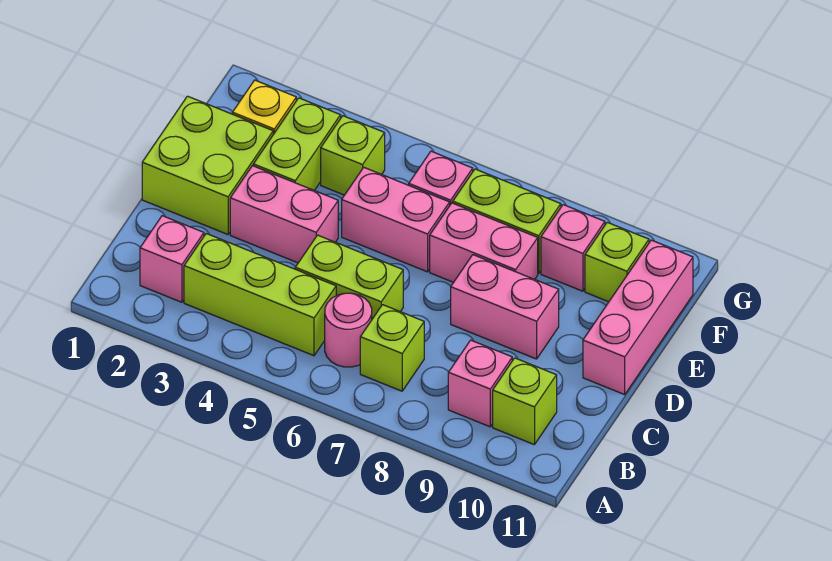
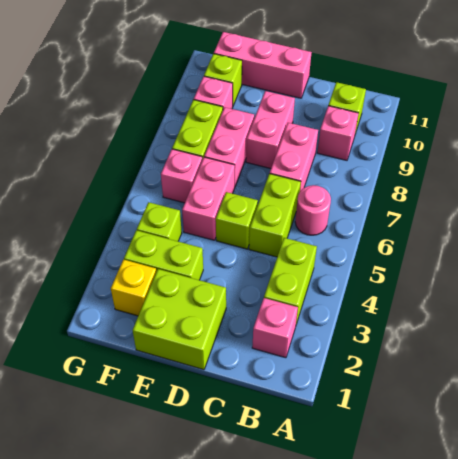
lime 1x3 brick [184,234,336,356] -> lime 1x2 brick [264,238,317,324]
lime 1x1 brick [360,305,424,391] -> lime 1x1 brick moved to [216,192,258,249]
pink 1x2 brick [230,166,338,263] -> pink 1x2 brick moved to [270,123,318,191]

